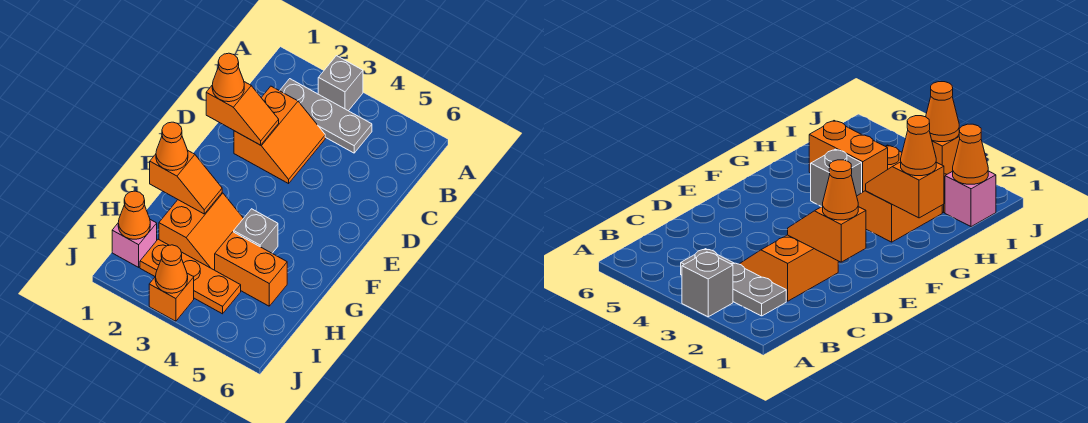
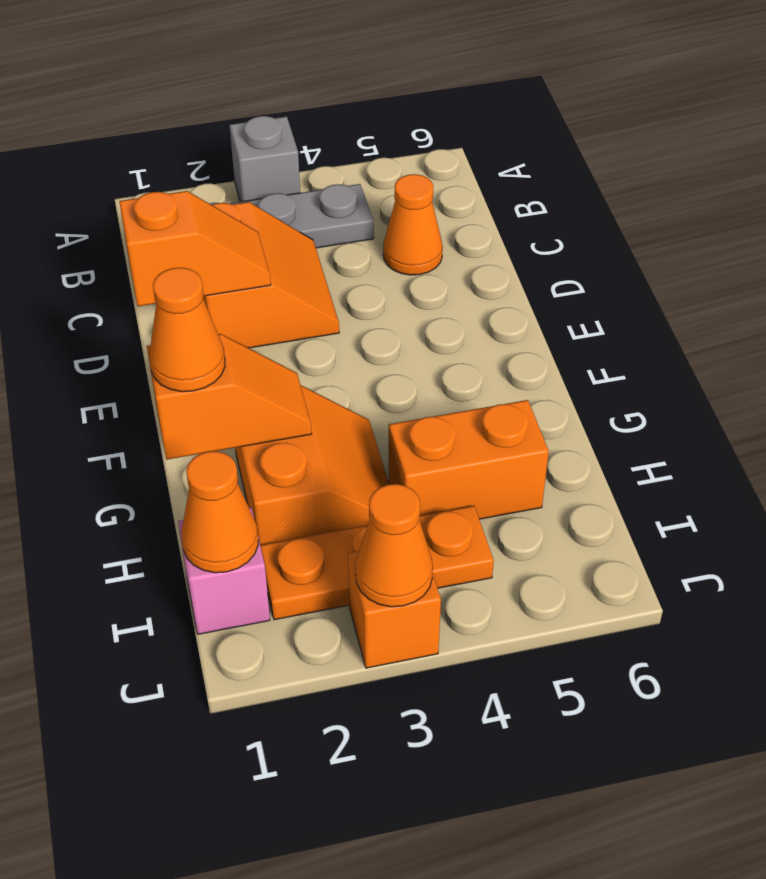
orange 1x1 cone [212,53,244,102] -> orange 1x1 cone moved to [383,174,443,275]
grey 1x1 brick [234,209,278,253] -> none

